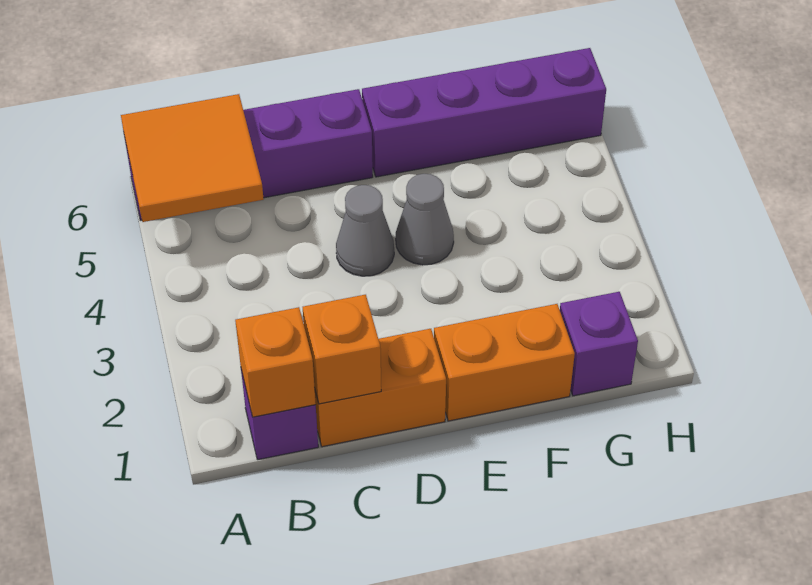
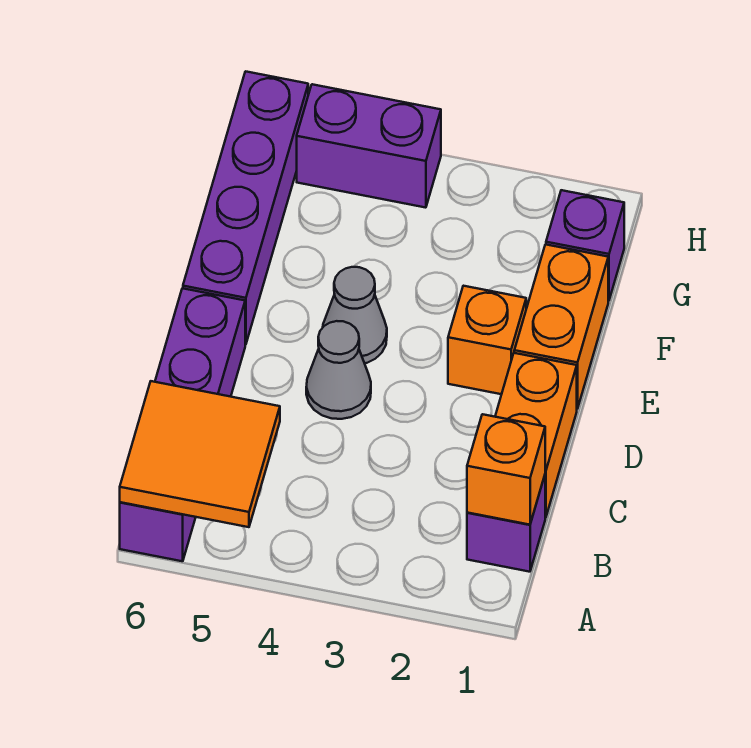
orange 1x1 brick [303,295,381,404] -> orange 1x1 brick moved to [448,286,526,394]
none -> purple 1x2 brick [297,84,441,208]

